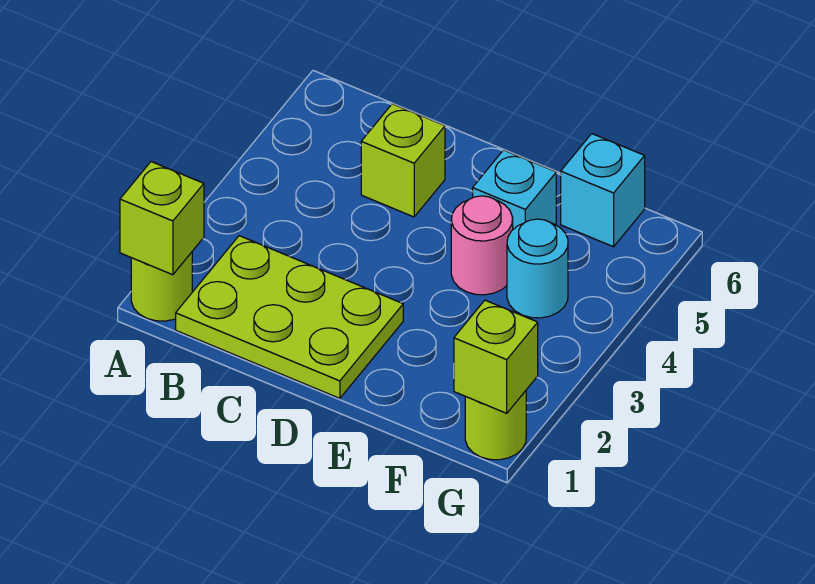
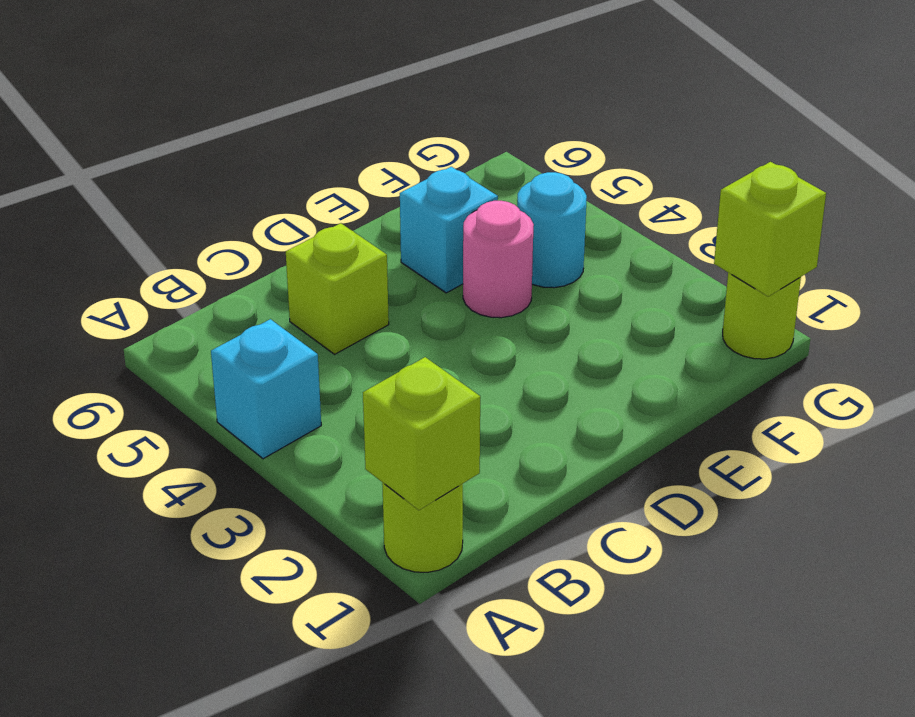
lime 2x3 plate [176,236,403,398] -> none
cyan 1x1 brick [561,134,645,247] -> cyan 1x1 brick moved to [211,319,321,459]

